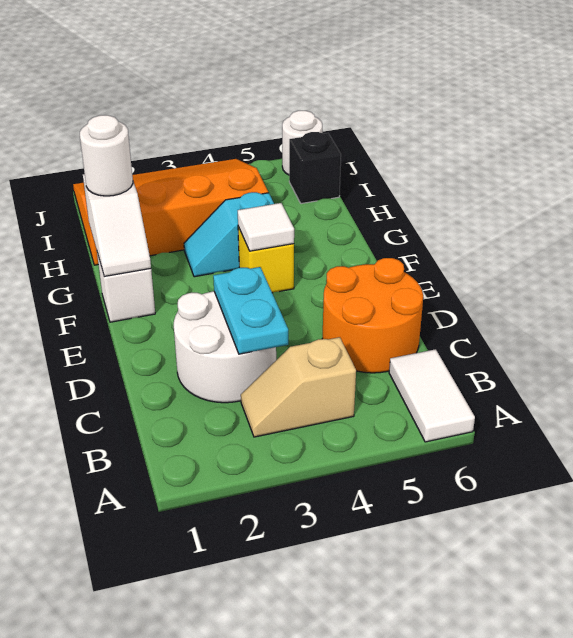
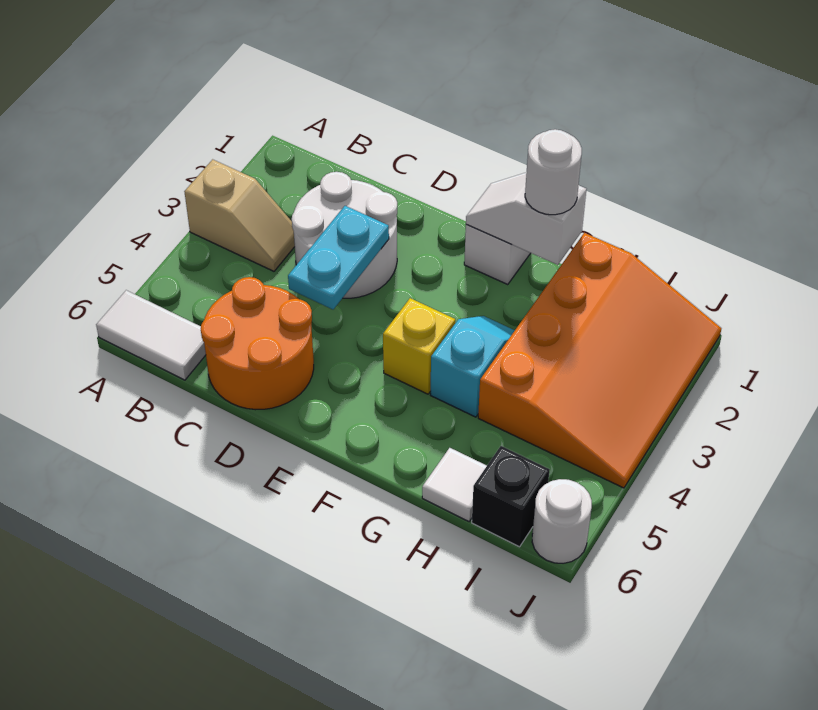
tan 1x2 slope [241,337,356,437] -> tan 1x2 slope turned to [184,159,295,271]
cyan 1x2 plate [213,267,288,354] -> cyan 1x2 plate turned to [288,206,389,309]
white 1x1 tile [238,203,294,251] -> white 1x1 tile moved to [422,448,487,521]

